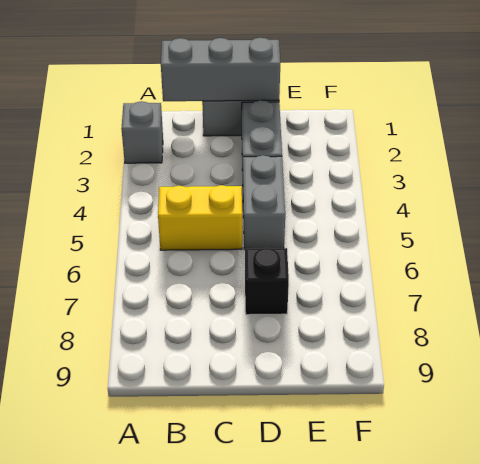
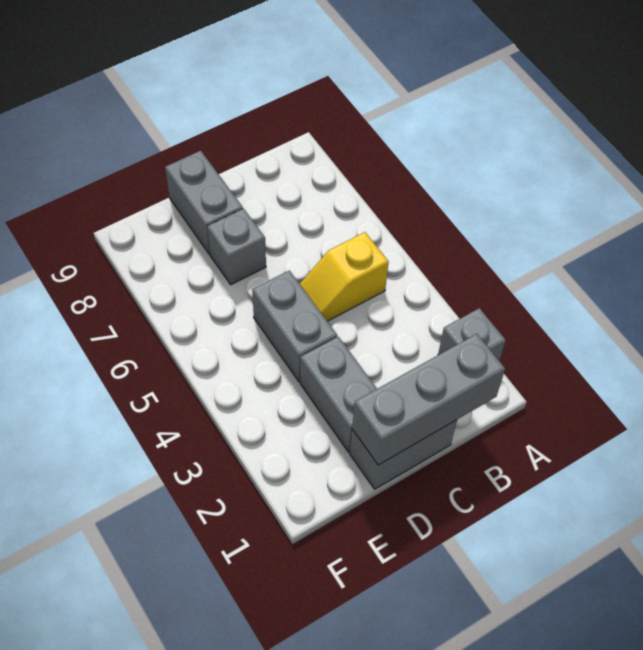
yellow 1x2 brick [158,185,242,250] -> yellow 1x2 slope [300,232,389,321]
black 1x1 brick [245,248,289,315] -> grey 1x1 brick [207,209,266,285]
none -> grey 1x2 brick [165,151,243,255]

